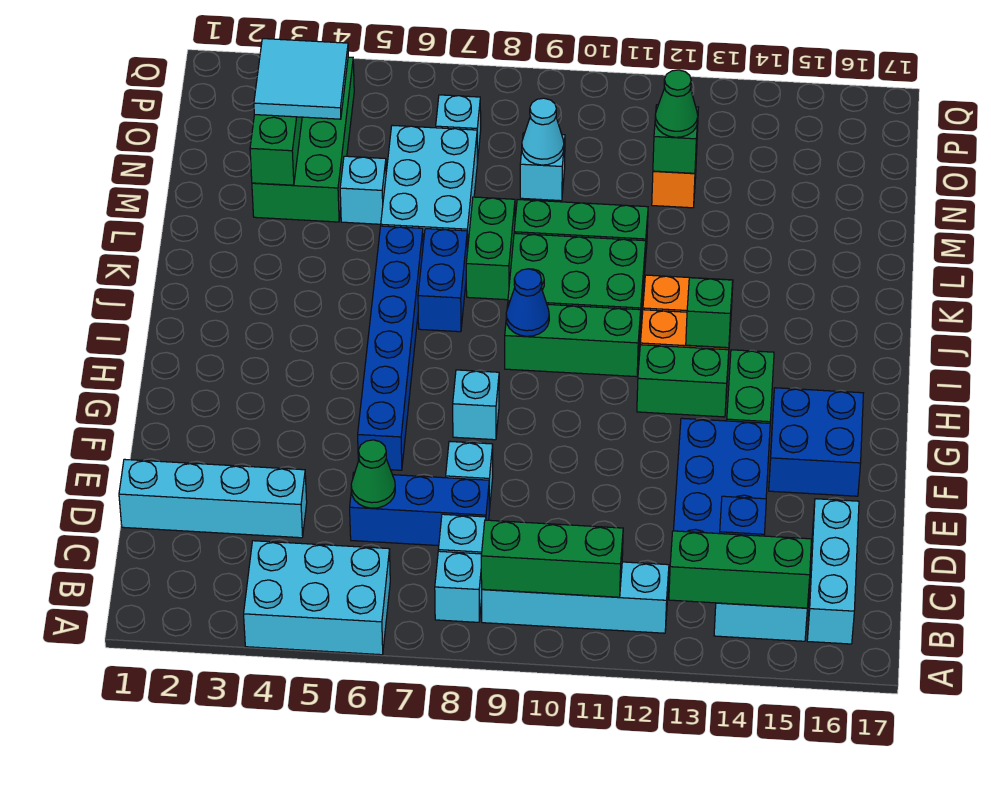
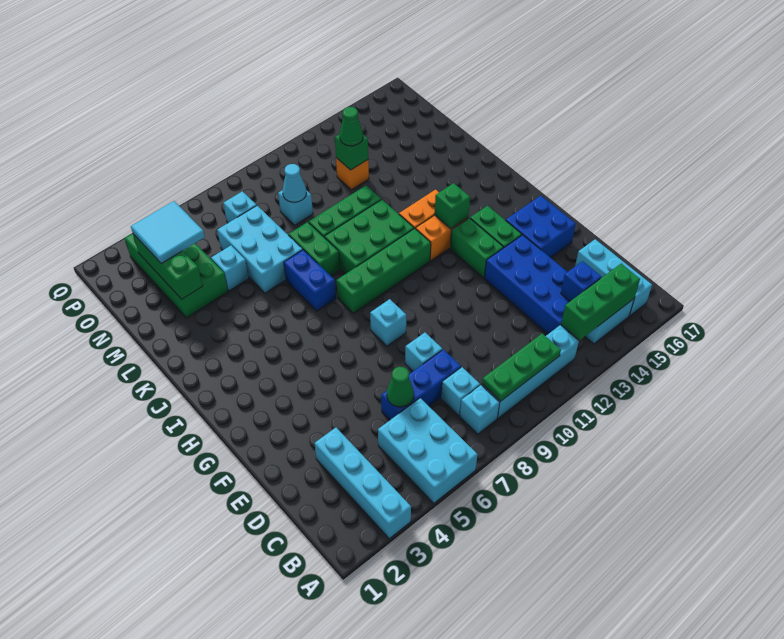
cyan 2x3 brick [244,541,390,655] -> cyan 2x3 brick turned to [378,398,478,503]
green 1x3 brick [481,520,623,597] -> green 1x3 plate [482,334,561,401]
cyan 1x4 brick [119,459,307,538] -> cyan 1x4 brick turned to [314,428,411,539]
blue 1x6 brick [358,226,423,470] -> none
green 1x2 brick [637,345,729,417] -> green 1x2 brick turned to [450,218,503,278]
green 1x3 brick [505,302,641,377] -> green 1x4 brick [337,228,431,313]
blue 1x1 cone [506,269,549,336] -> none

